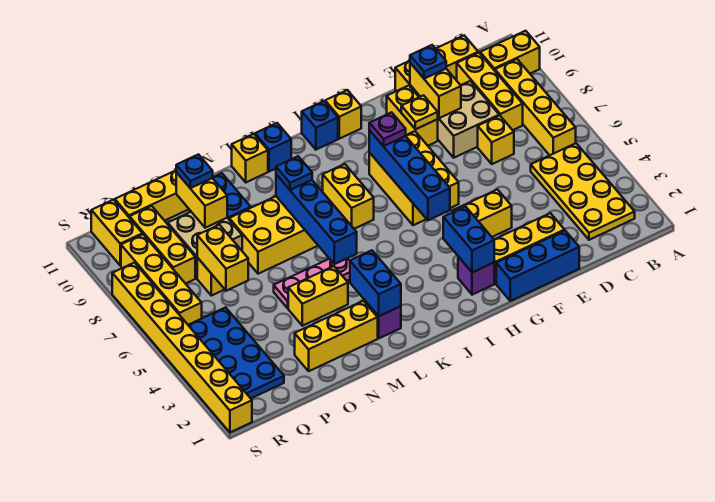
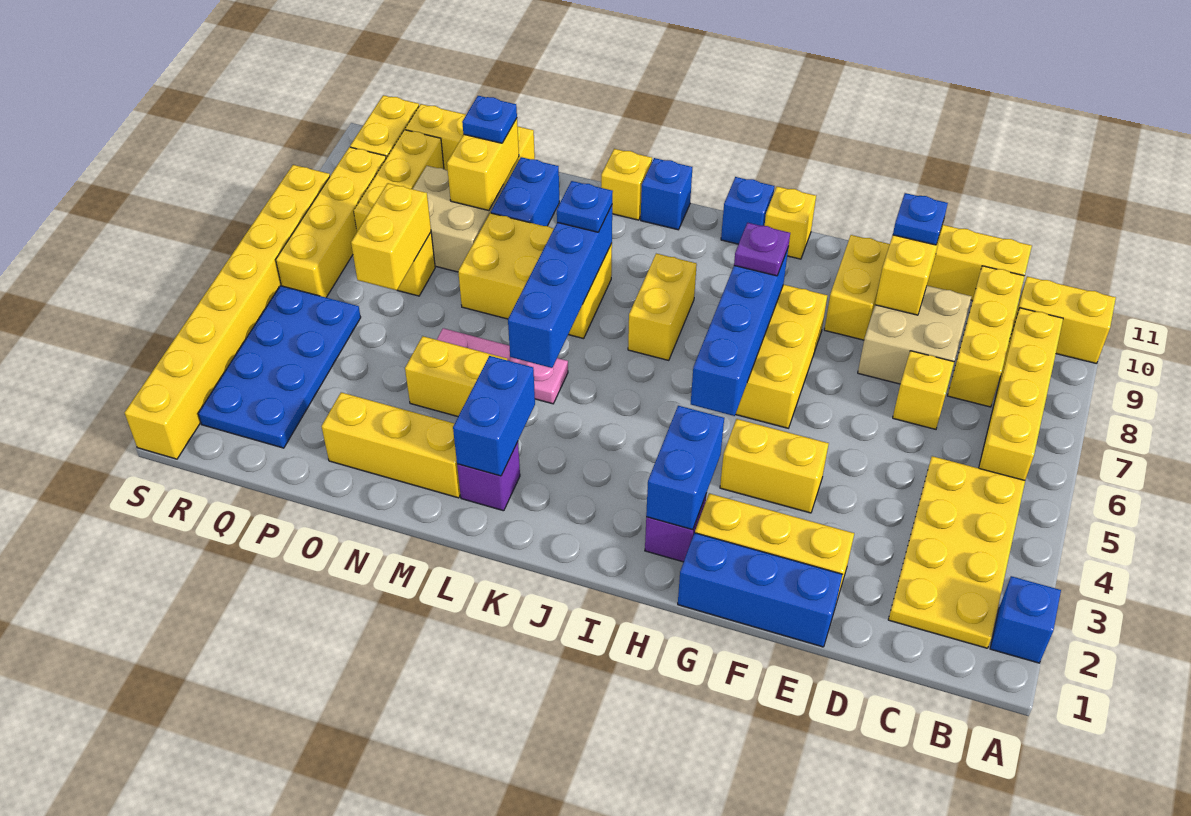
none -> blue 1x1 brick [990,576,1061,663]
yellow 1x1 plate [401,95,438,129] -> none

